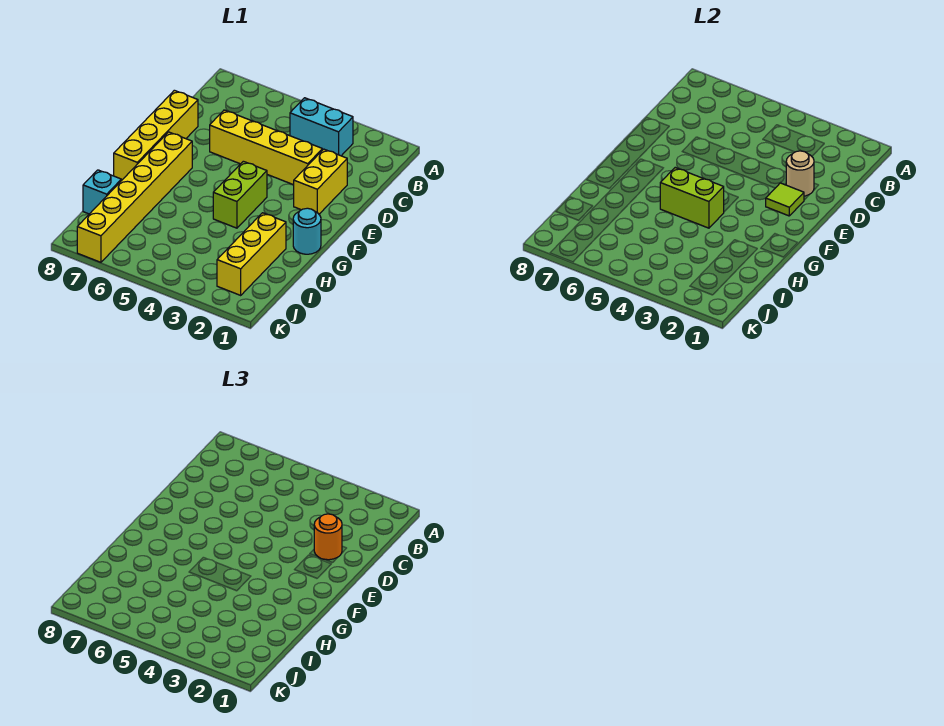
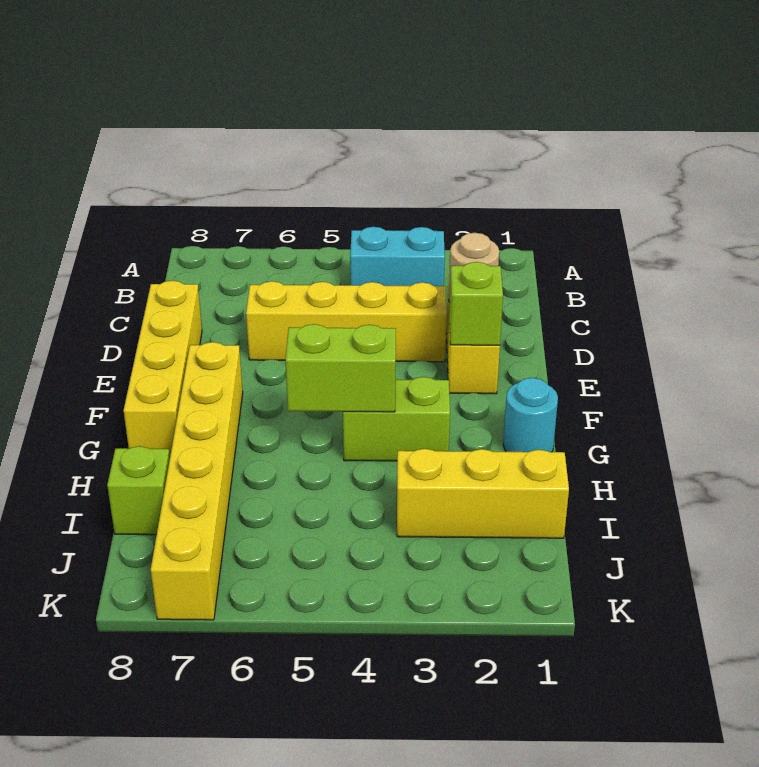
orange 1x1 round brick [314,514,342,560] -> none
lime 1x1 tile [766,183,804,216] -> lime 1x1 brick [449,262,503,345]
lime 1x2 brick [213,161,267,228] -> lime 1x2 brick turned to [343,377,450,461]
yellow 1x3 brick [217,213,286,295] -> yellow 1x3 brick turned to [397,449,569,538]
cyan 1x1 brick [83,170,121,214] -> lime 1x1 brick [107,446,170,535]

